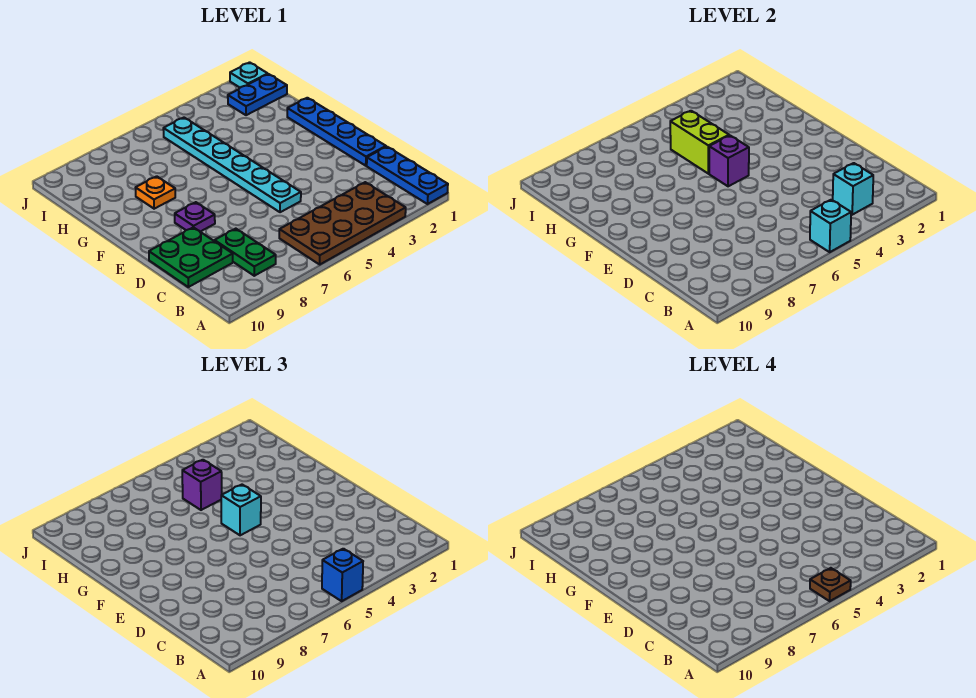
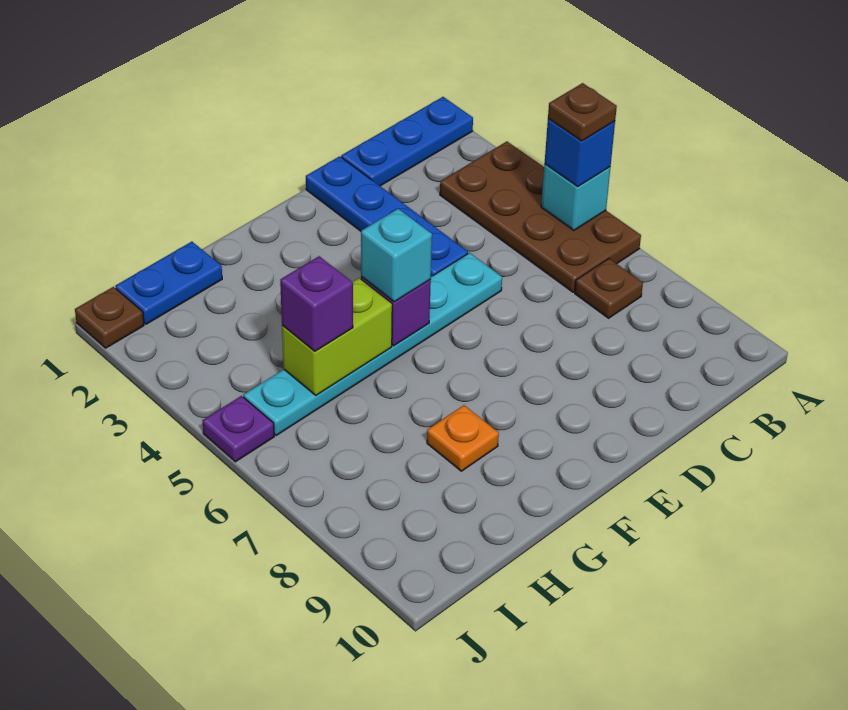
cyan 1x1 brick [833,163,873,215] -> none
none -> brown 1x1 plate [575,259,643,318]
green 1x2 plate [214,229,276,276] -> none
green 2x2 plate [149,227,233,287] -> none
blue 1x4 plate [287,98,386,166] -> blue 1x4 plate turned to [306,156,468,277]
purple 1x1 plate [175,202,215,232] -> purple 1x1 plate moved to [202,396,274,462]
blue 1x2 plate [228,74,287,115] -> blue 1x2 plate turned to [115,242,222,324]
cyan 1x1 plate [230,62,268,88] -> brown 1x1 plate [75,287,144,348]

